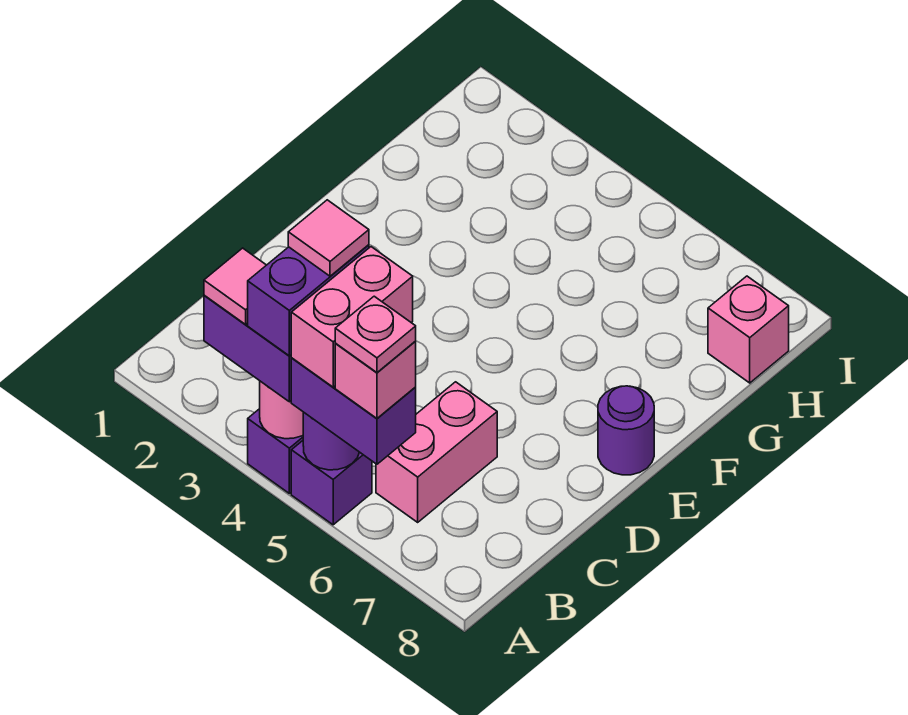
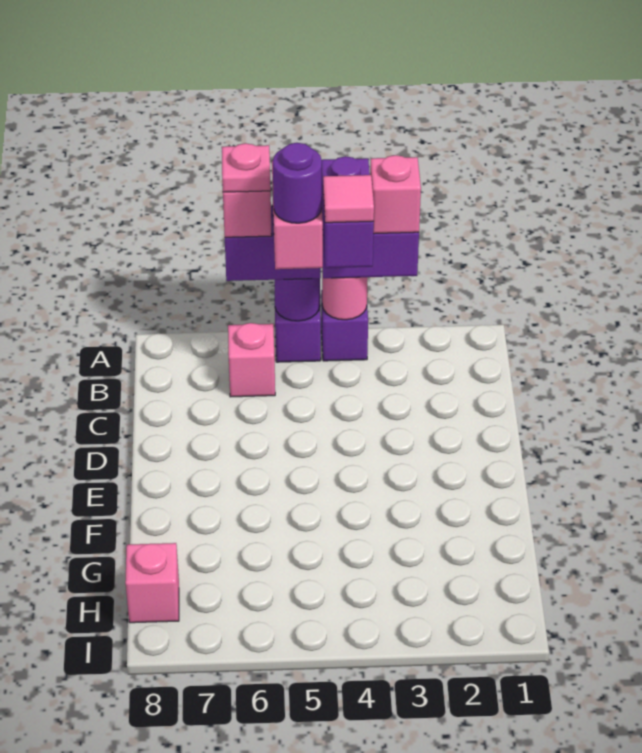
pink 1x1 tile [204,248,266,324] -> pink 1x1 brick [370,155,421,234]
pink 1x2 brick [376,382,497,522] -> pink 1x1 brick [228,323,275,397]
purple 1x1 round brick [598,386,654,475] -> purple 1x1 round brick moved to [273,143,322,223]

